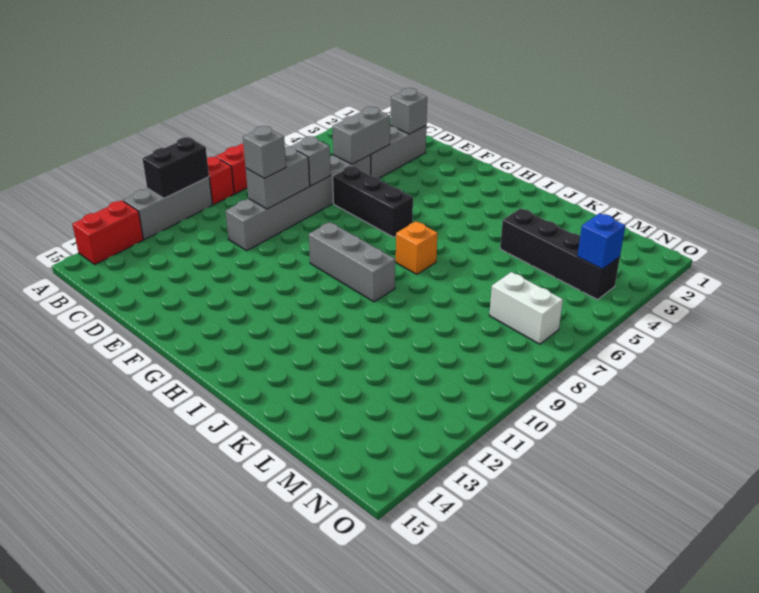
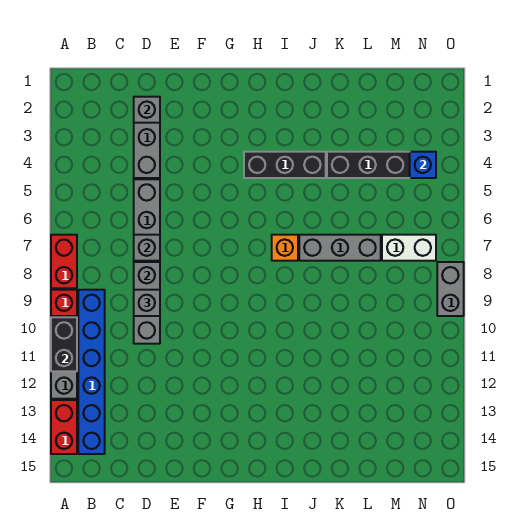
none -> blue 1x6 brick [78,290,105,454]
grey 1x2 brick [332,107,390,164] -> grey 1x2 brick moved to [437,262,464,316]
black 1x3 brick [333,166,413,237] -> black 1x3 brick moved to [244,152,326,178]
grey 1x3 brick [309,222,395,302] -> grey 1x3 brick moved to [299,235,381,261]

